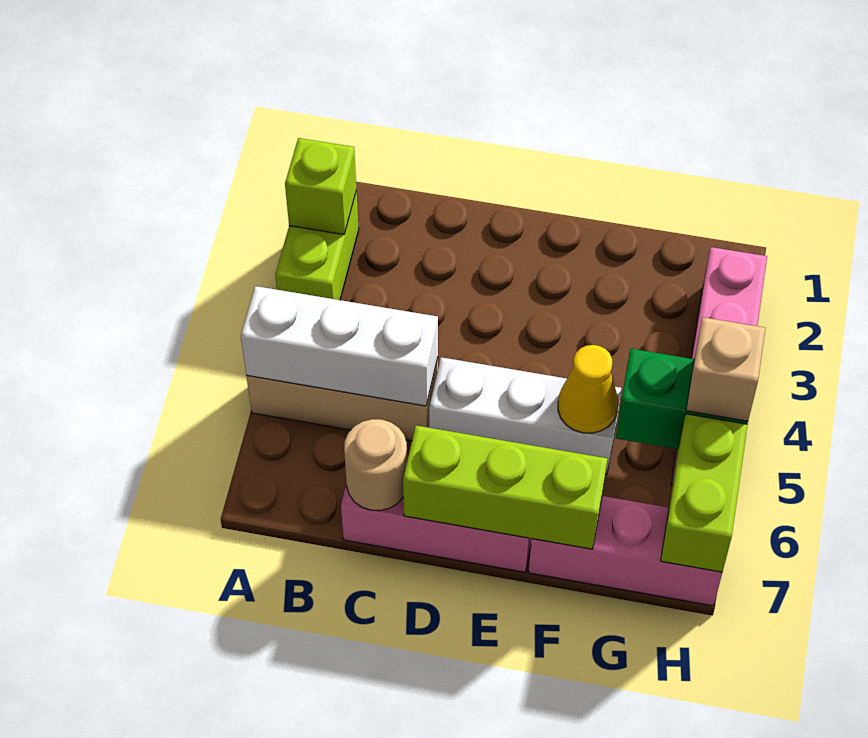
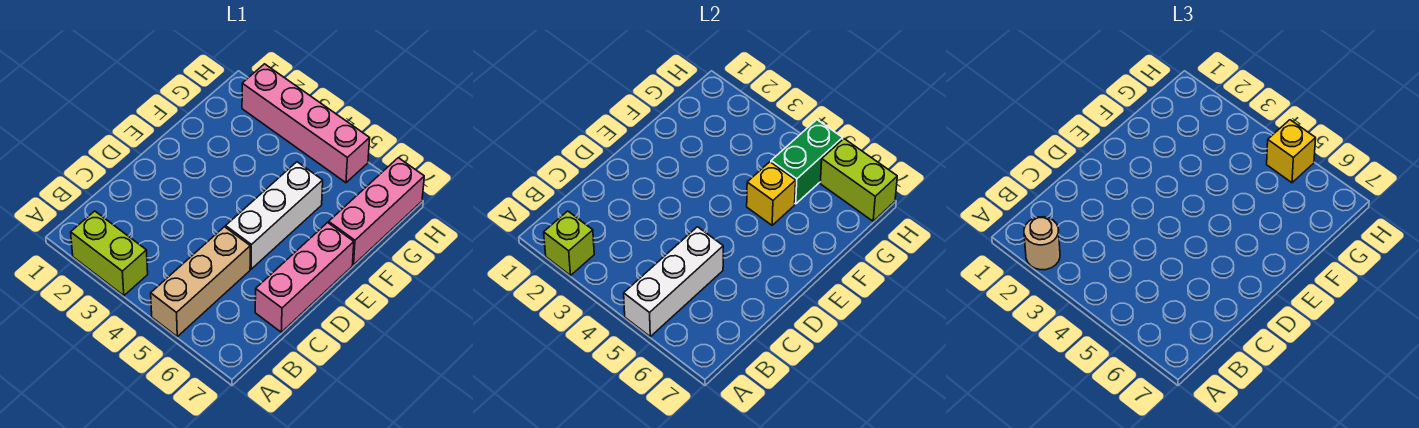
tan 1x1 round brick [344,419,407,511] -> tan 1x1 round brick moved to [1024,217,1060,270]
lime 1x3 brick [403,425,607,549] -> none
yellow 1x1 cone [558,345,618,433] -> yellow 1x1 brick [747,162,796,225]
tan 1x1 brick [686,317,765,421] -> yellow 1x1 brick [1267,120,1316,183]

